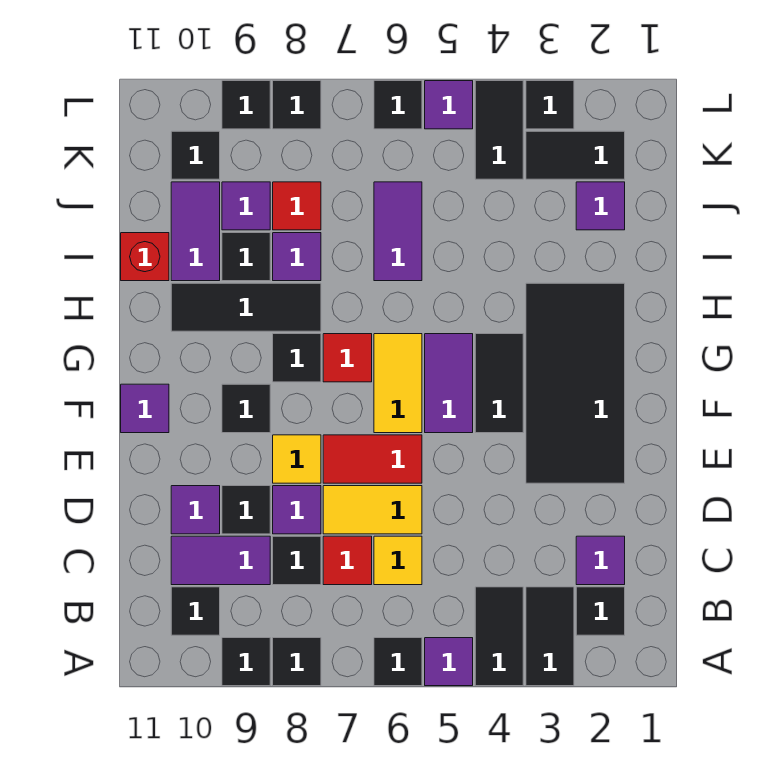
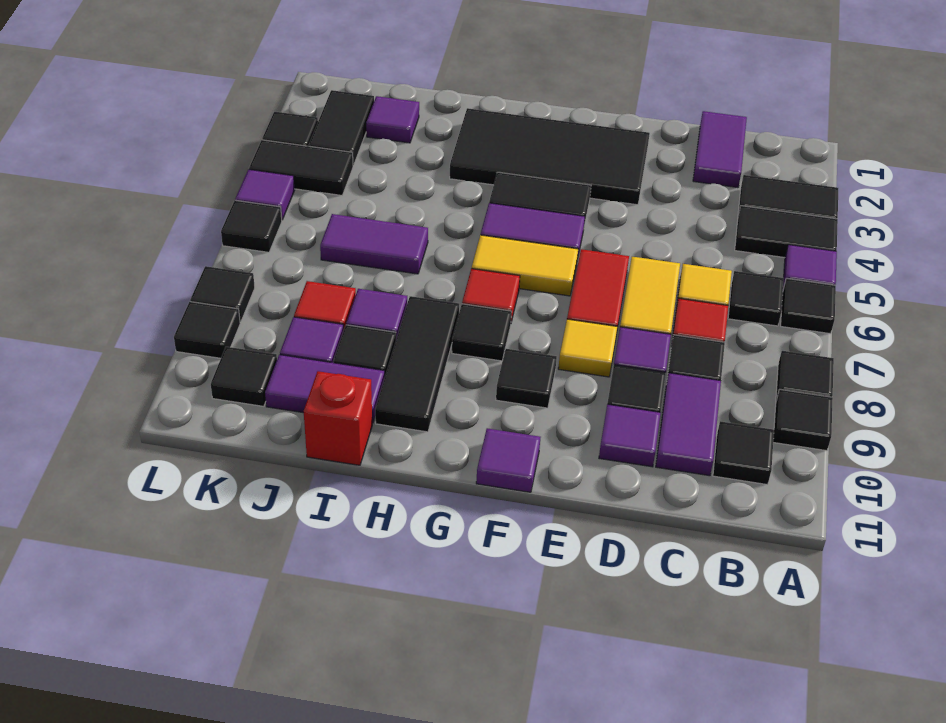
black 1x1 tile [576,587,625,635] -> black 1x1 tile moved to [728,271,784,326]
purple 1x1 tile [576,536,625,585] -> purple 1x2 tile [693,111,747,188]

